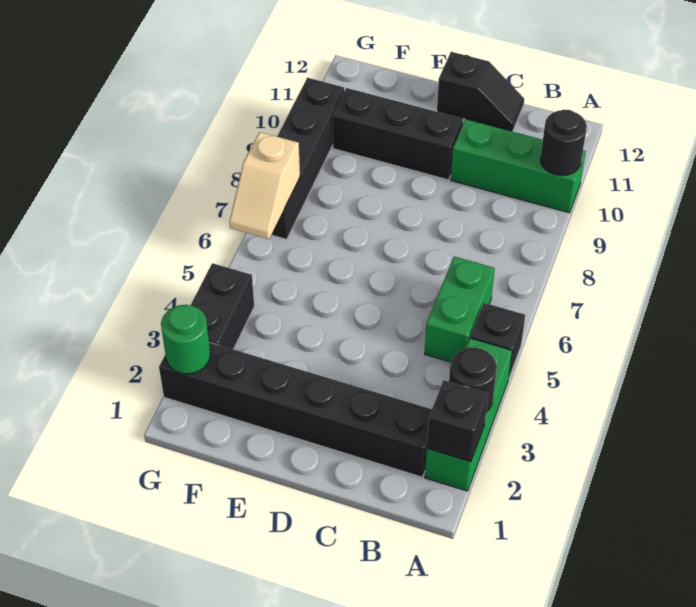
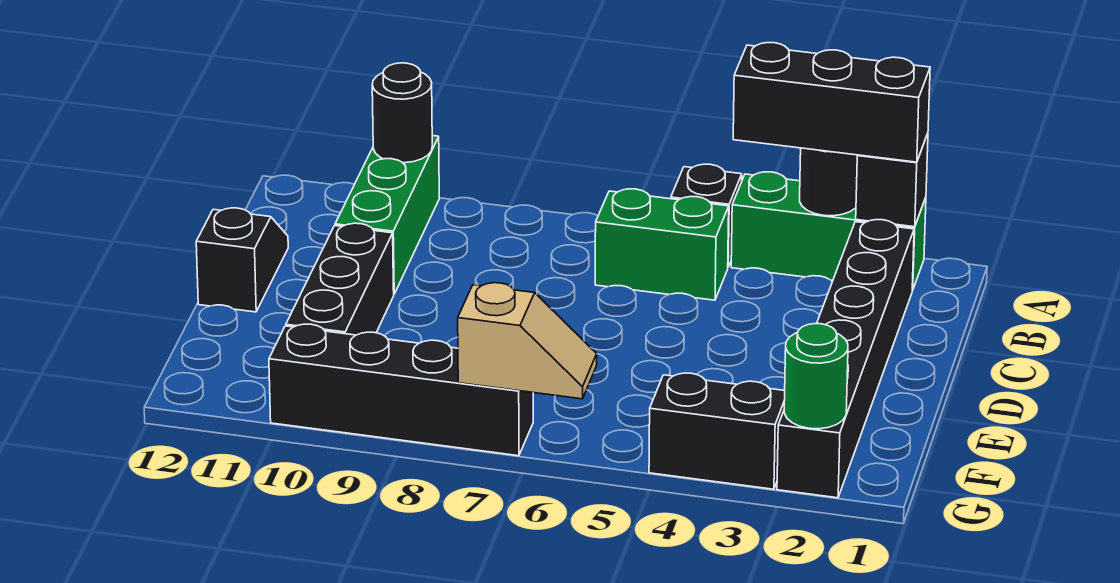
none -> black 1x3 brick [733,43,930,162]

